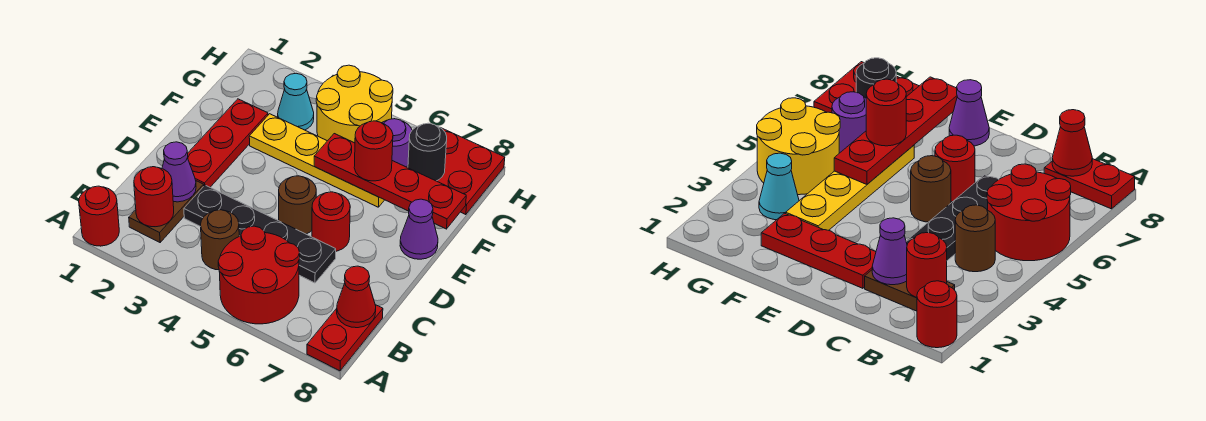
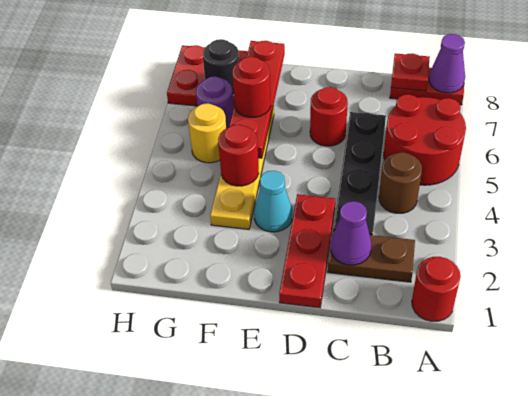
red 1x1 round brick [134,167,174,227] -> red 1x1 round brick moved to [218,125,259,186]
red 1x1 cone [337,266,376,328] -> red 1x1 plate [391,53,430,91]
red 1x3 plate [187,99,268,187] -> red 1x3 plate turned to [279,194,335,308]
brown 1x1 round brick [279,176,316,234] -> none
purple 1x1 cone [400,199,438,259] -> purple 1x1 cone moved to [429,34,465,93]
cyan 1x1 cone [278,73,314,130] -> cyan 1x1 cone moved to [254,171,292,232]
yellow 2x2 round brick [316,65,393,143] -> yellow 1x1 round brick [188,103,226,163]

